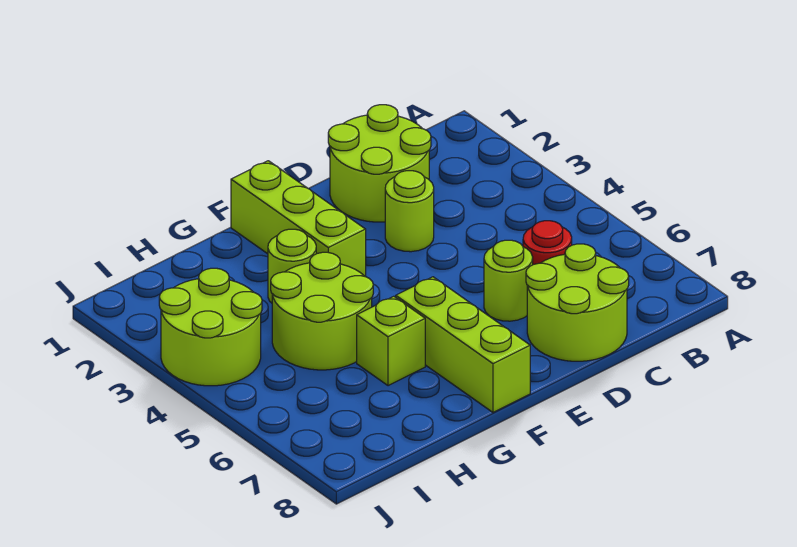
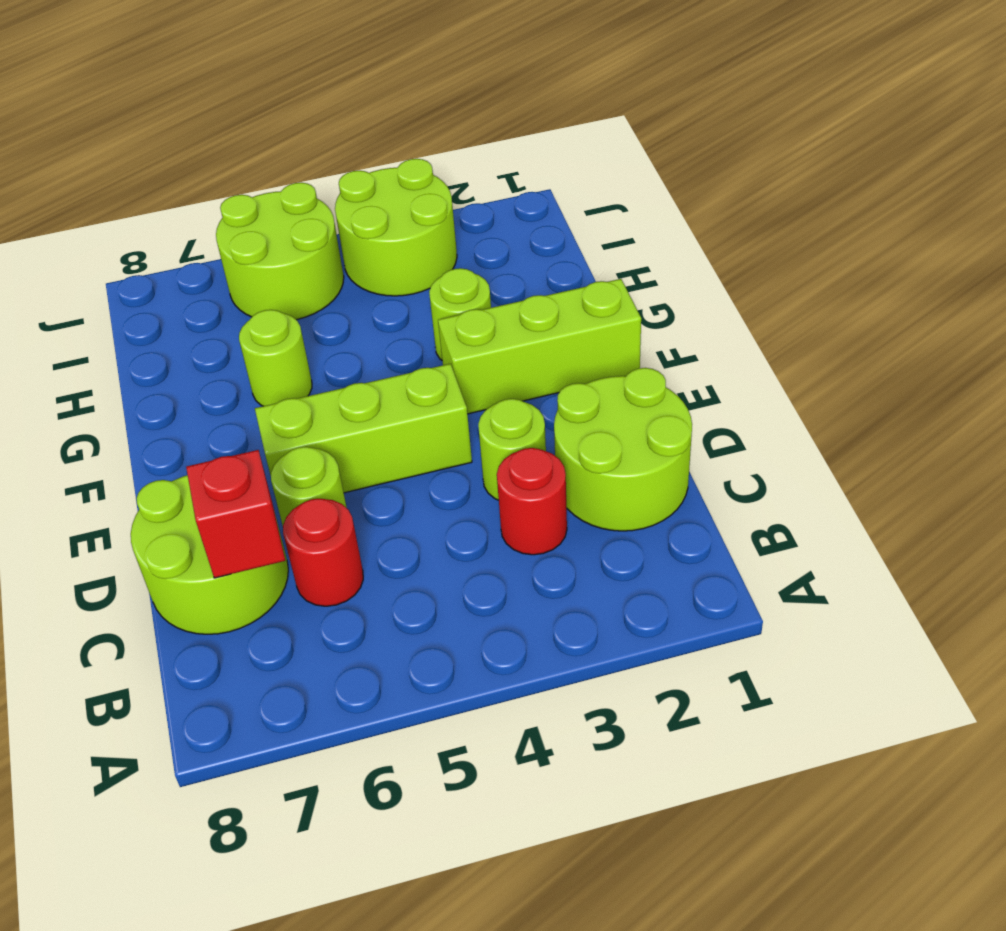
none -> red 1x1 round brick [497,448,567,555]
none -> red 1x1 brick [186,450,285,578]
lime 1x3 brick [396,277,530,412] -> lime 1x3 brick moved to [255,364,472,493]
lime 2x2 round brick [271,252,373,370] -> lime 2x2 round brick moved to [216,183,344,320]
lime 1x1 brick [357,296,425,386] -> lime 1x1 round brick [239,310,312,406]

